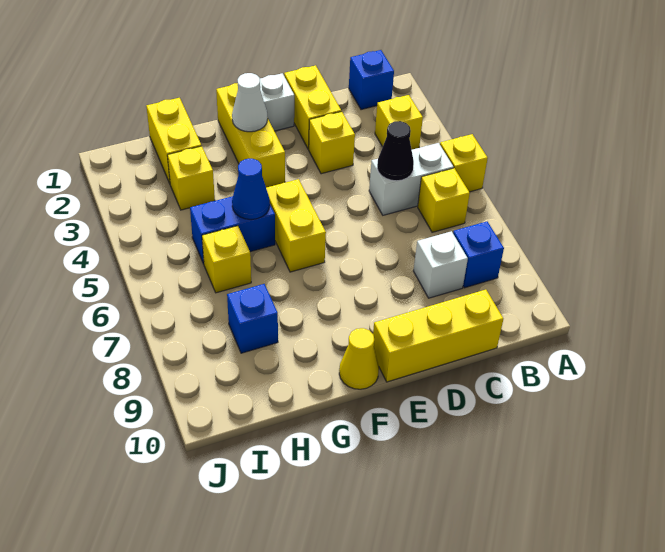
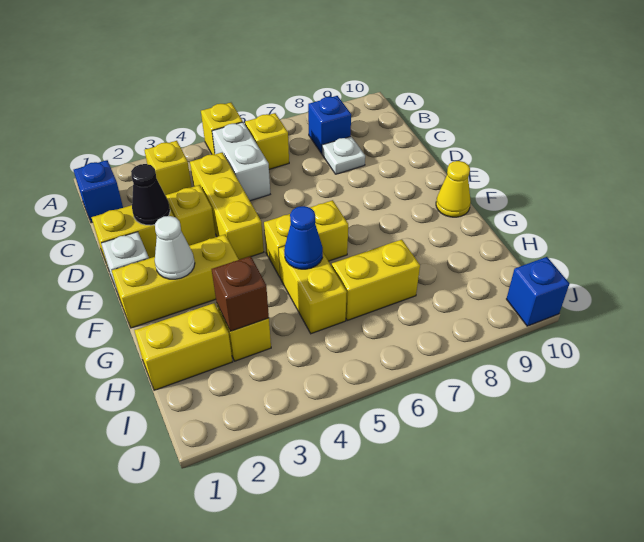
black 1x1 cone [377,121,414,181] -> black 1x1 cone moved to [131,164,170,225]
white 1x1 brick [414,231,468,298] -> white 1x1 plate [322,136,365,174]
yellow 1x3 brick [373,290,503,382] -> yellow 1x3 brick moved to [190,153,264,260]
blue 1x2 brick [190,196,275,264] -> yellow 1x2 brick [279,246,347,334]
none -> brown 1x1 brick [212,256,269,331]
yellow 1x1 brick [202,226,251,293] -> yellow 1x2 brick [332,240,420,320]
blue 1x1 brick [227,284,278,353] -> blue 1x1 brick moved to [507,257,569,326]

